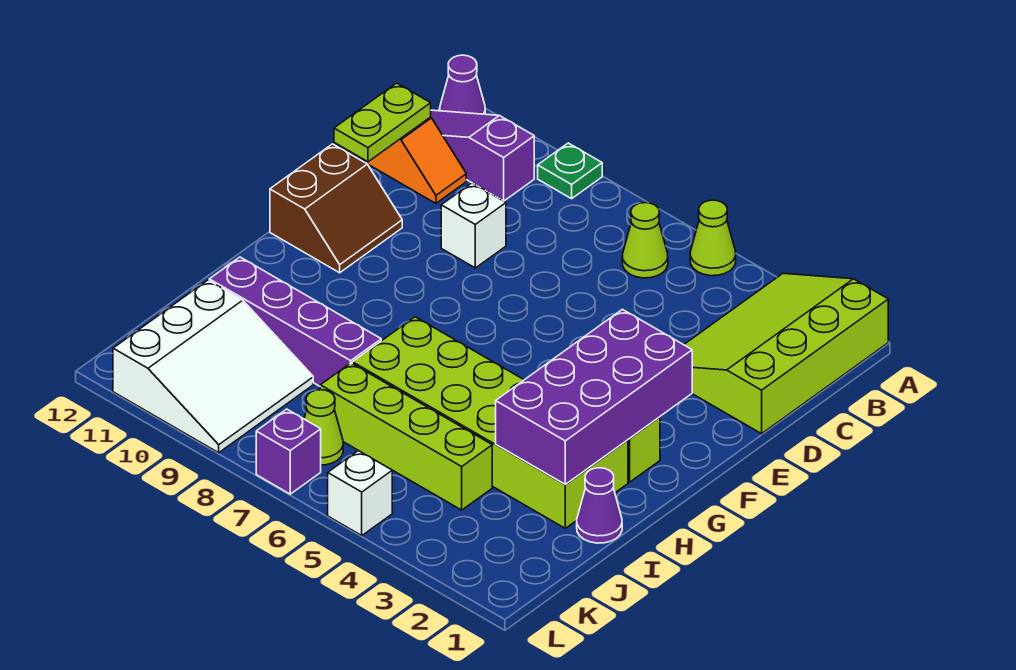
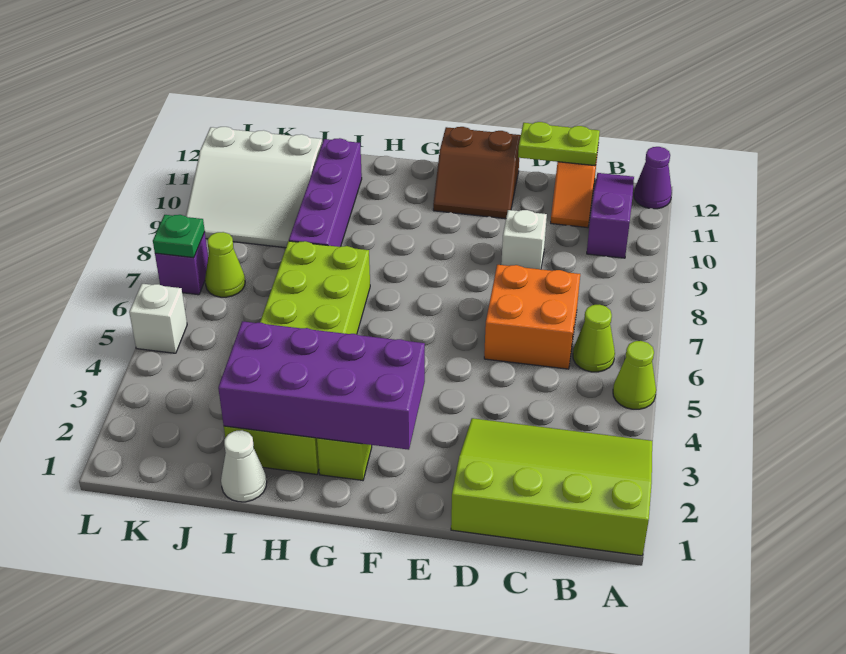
green 1x1 plate [538,143,602,199] -> green 1x1 plate moved to [153,215,205,258]
none -> orange 2x2 brick [484,265,580,369]
purple 1x1 cone [577,468,622,543] -> white 1x1 cone [221,430,267,502]
lime 1x4 brick [320,363,492,510] -> none

